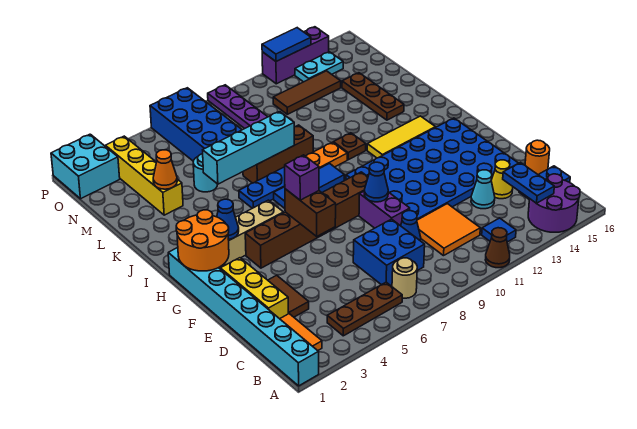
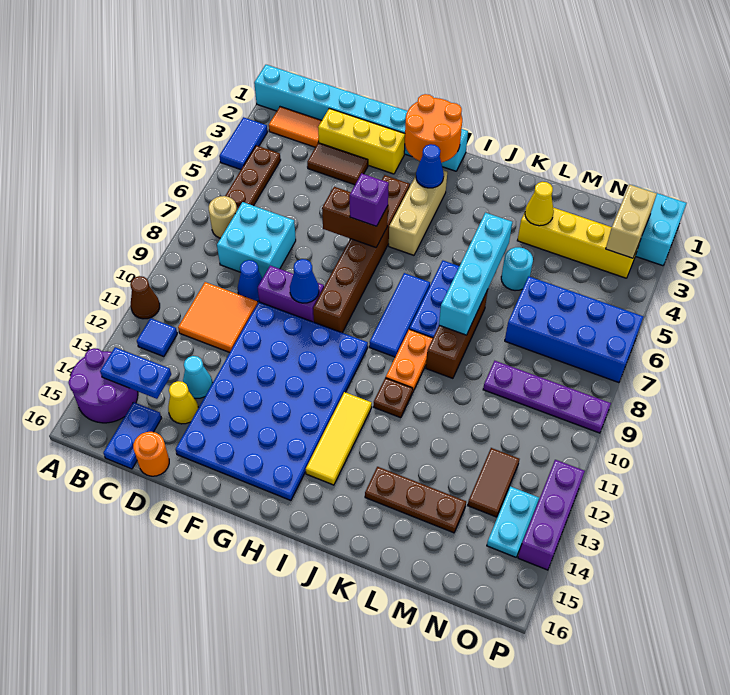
blue 2x2 brick [353,219,425,286] -> cyan 2x2 brick [217,202,296,278]
orange 1x1 cone [153,150,177,189] -> yellow 1x1 cone [525,182,554,226]
brown 1x3 tile [273,71,341,114] -> brown 1x2 tile [468,448,519,517]
none -> tan 1x2 brick [606,185,657,258]
blue 1x2 tile [262,28,311,61] -> blue 1x2 tile moved to [219,117,267,170]

